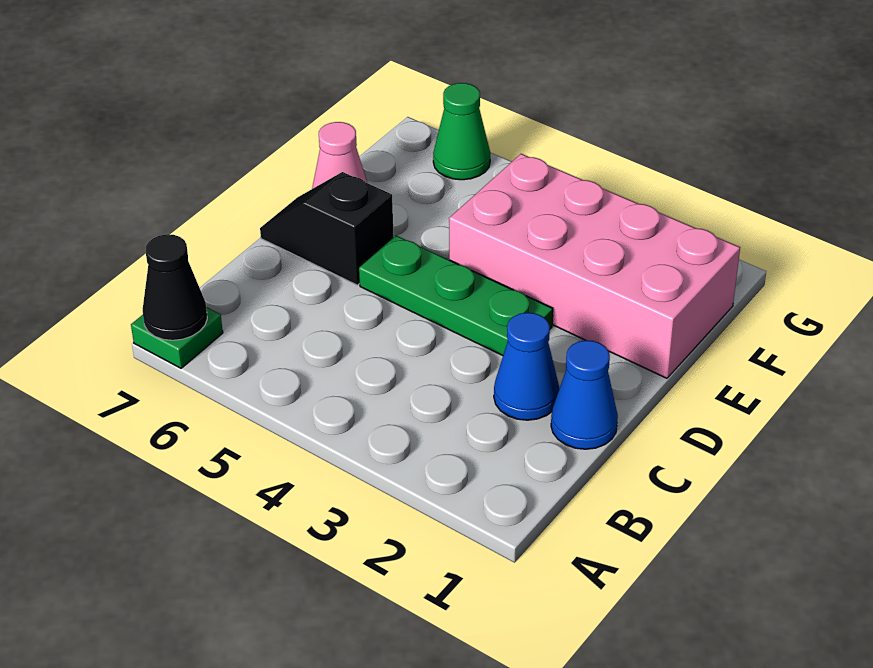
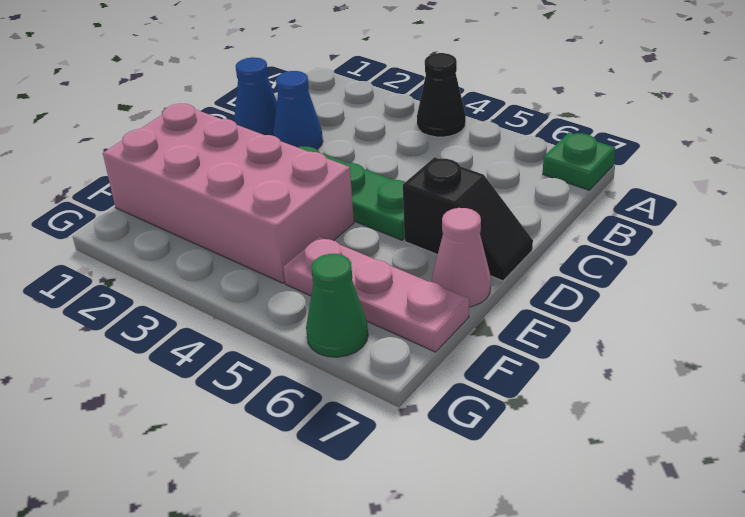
black 1x1 cone [143,234,207,340] -> black 1x1 cone moved to [417,53,466,137]
none -> pink 1x3 plate [283,236,469,352]

